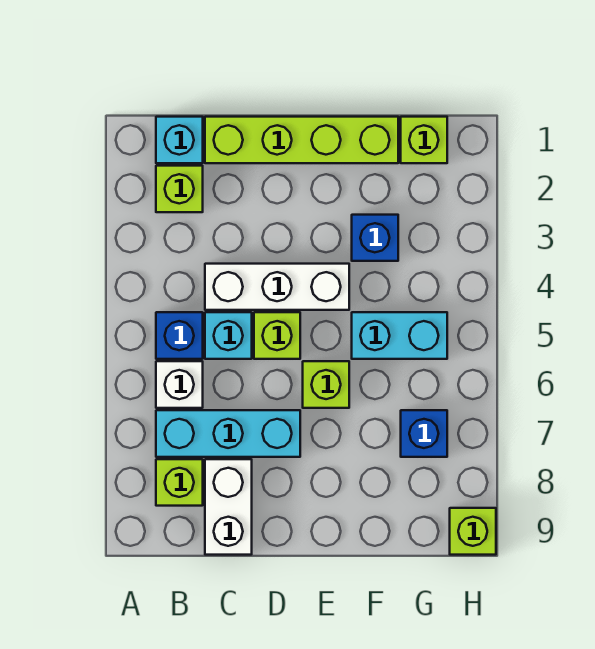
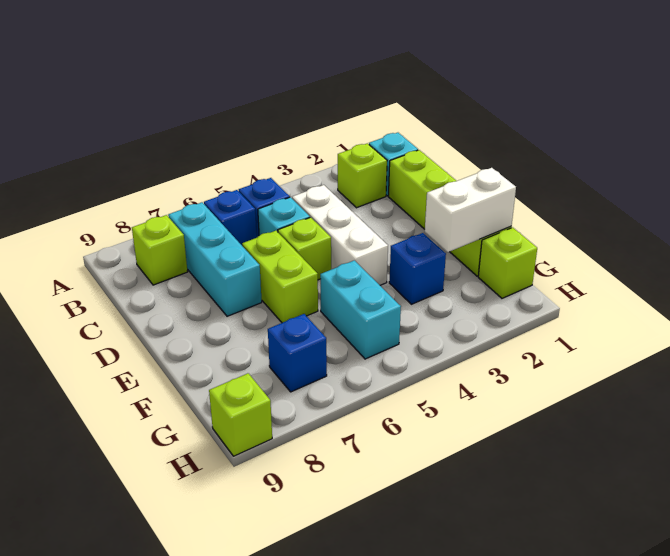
white 1x1 brick [156,361,203,408] -> blue 1x1 brick [204,190,257,245]
white 1x2 brick [205,459,252,555] -> white 1x2 brick moved to [425,168,516,252]
lime 1x1 brick [303,361,349,408] -> lime 1x2 brick [242,231,318,323]

